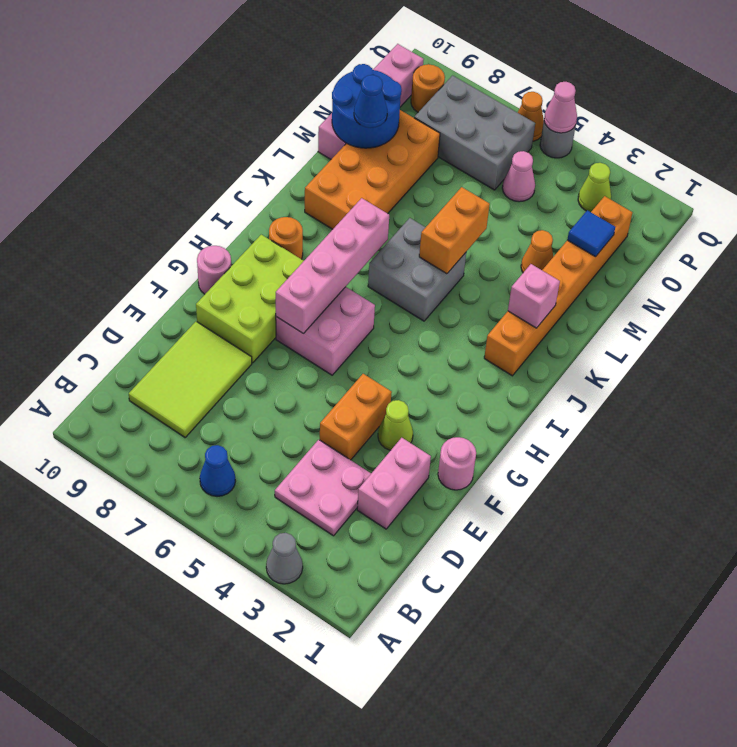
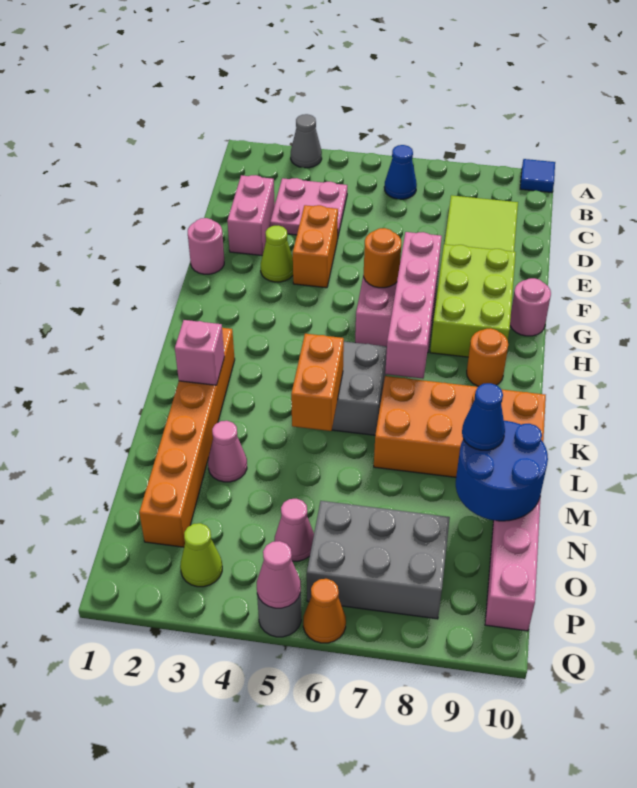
orange 2x4 brick [305,110,440,229] -> orange 2x4 brick turned to [374,376,546,477]
orange 1x1 cone [521,230,553,273] -> pink 1x1 cone [208,421,247,482]
blue 1x1 tile [567,210,615,257] -> blue 1x1 tile moved to [520,159,555,193]
orange 1x1 round brick [411,64,445,112] -> orange 1x1 round brick moved to [364,228,401,288]

